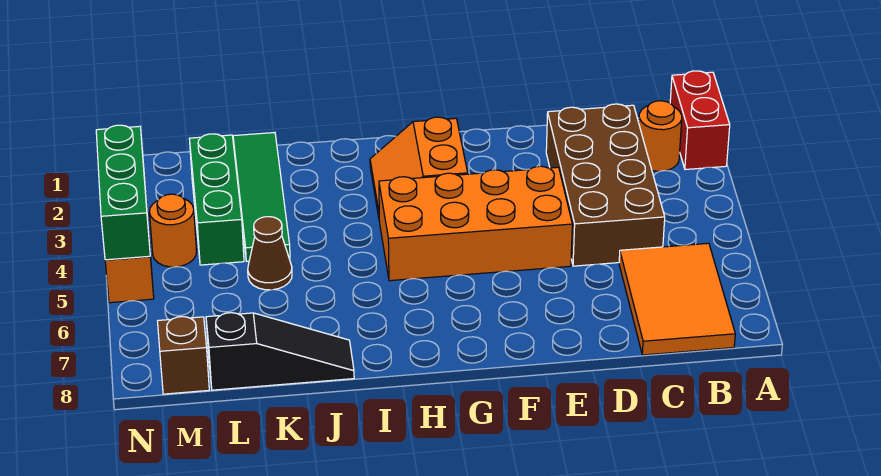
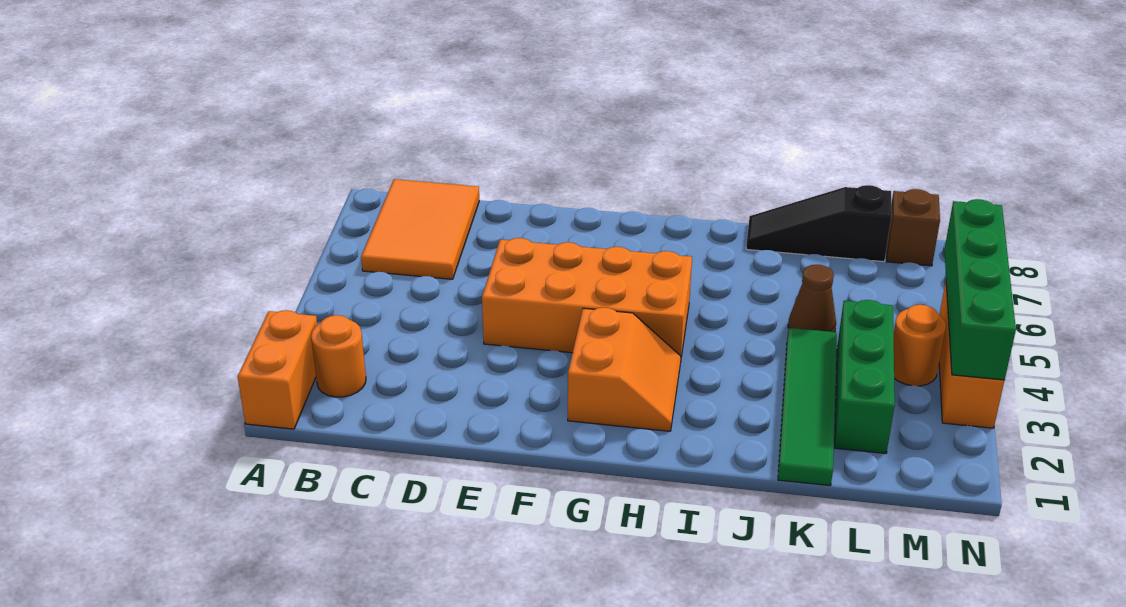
red 1x2 brick [670,71,730,170] -> orange 1x2 brick [238,310,317,429]
brown 2x4 brick [546,104,665,266] -> none
green 1x3 brick [96,125,150,260] -> green 1x4 brick [944,199,1016,380]

